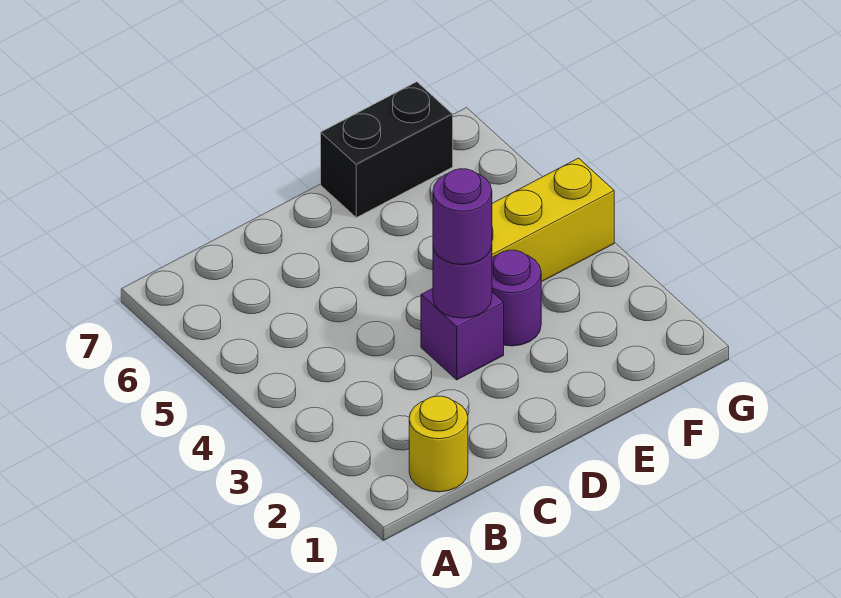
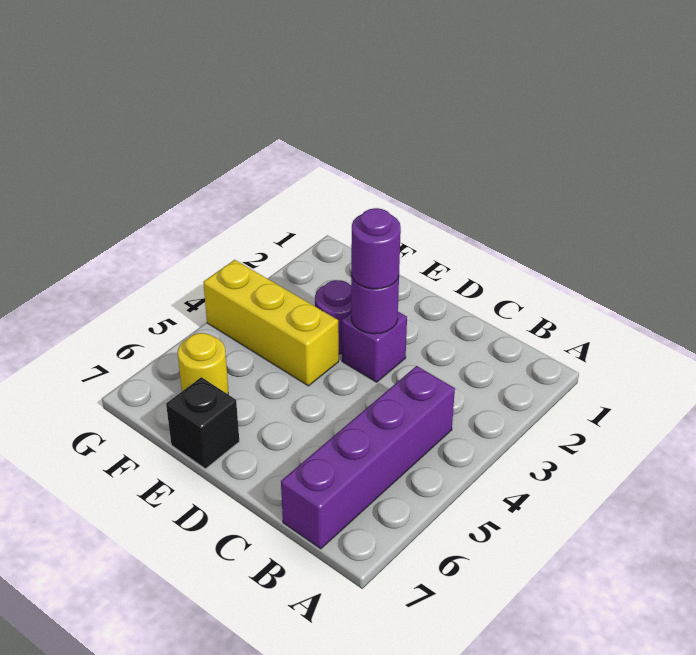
yellow 1x1 round brick [409,396,468,492] -> yellow 1x1 round brick moved to [178,333,228,394]
none -> purple 1x4 brick [281,366,455,549]
black 1x2 brick [321,82,453,217] -> black 1x1 brick [166,377,239,469]

